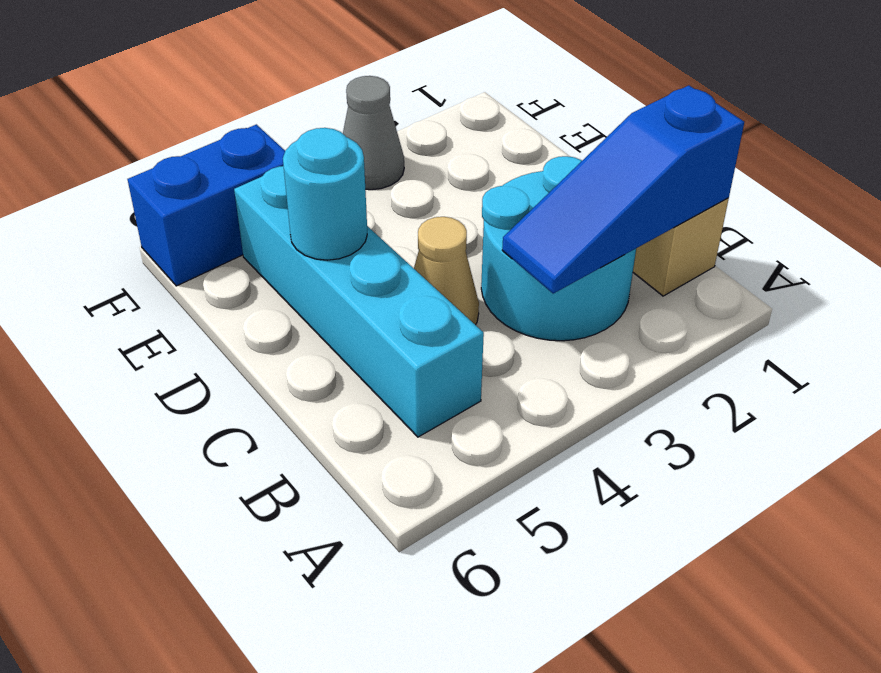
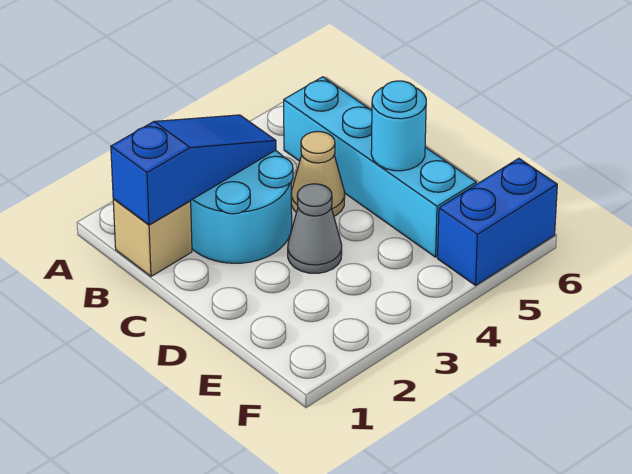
grey 1x1 cone [343,76,404,190] -> grey 1x1 cone moved to [288,184,342,273]

